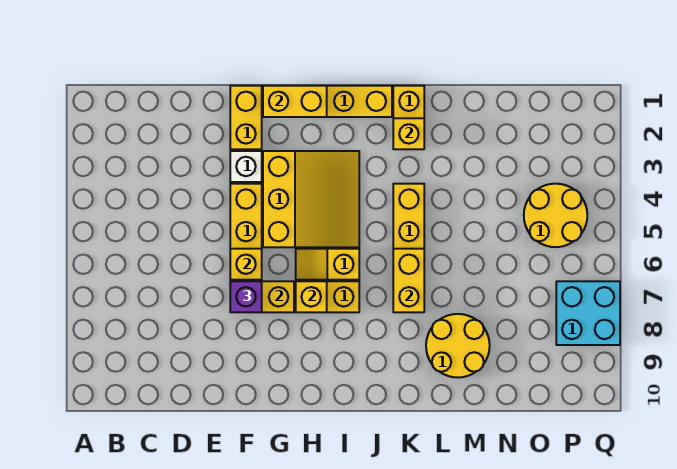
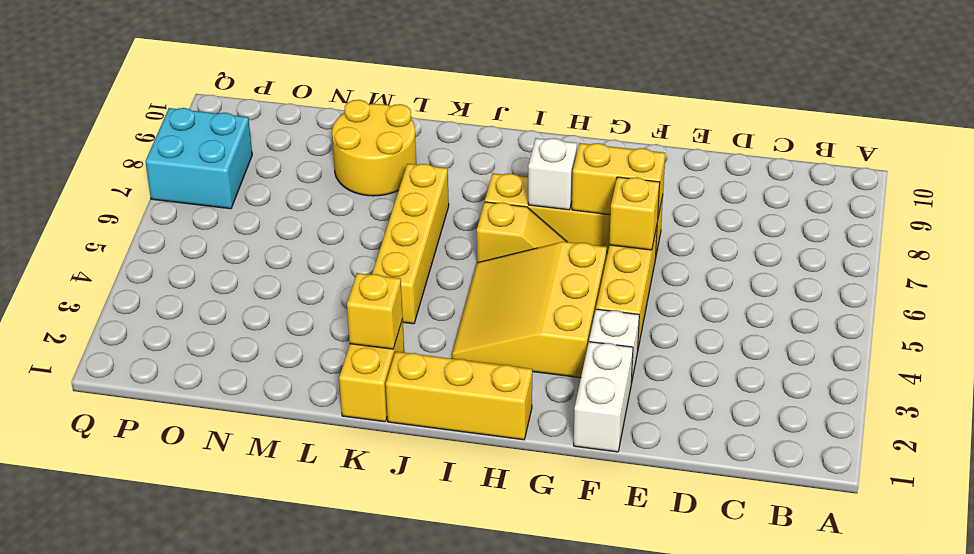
yellow 1x2 brick [230,86,262,149] -> white 1x2 brick [574,342,633,452]
purple 1x1 brick [230,281,262,312] -> none
yellow 1x2 brick [263,86,327,117] -> none
yellow 1x1 brick [296,281,327,312] -> white 1x1 brick [528,138,577,210]
yellow 1x2 brick [393,249,424,312] -> none
yellow 2x2 round brick [524,184,587,247] -> none

